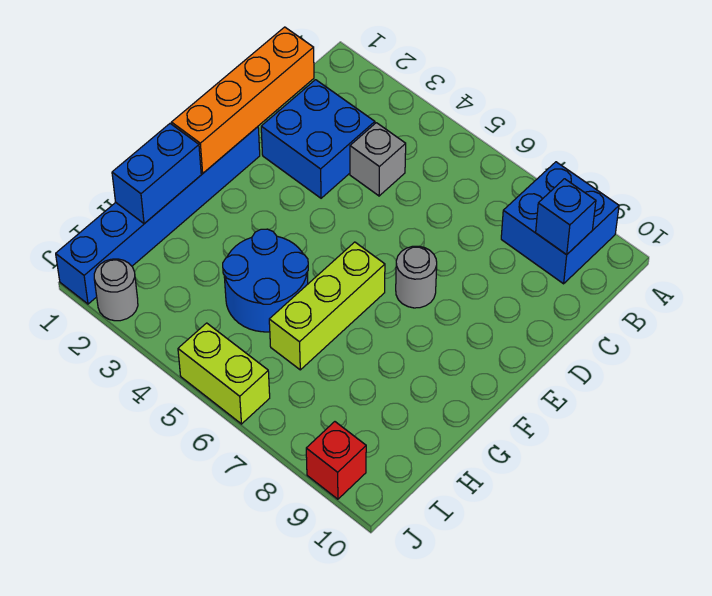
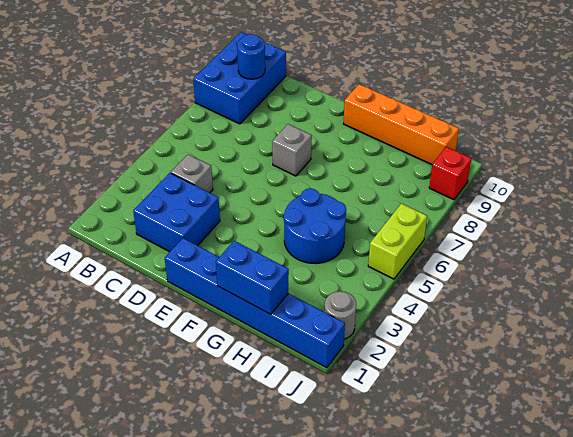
blue 2x2 brick [501,162,619,284] -> blue 2x3 brick [193,32,286,124]
blue 1x1 brick [536,179,596,255] -> blue 1x1 round brick [237,34,265,79]
orange 1x4 brick [171,27,314,173] -> orange 1x4 brick moved to [344,84,459,165]
grey 1x1 round brick [396,246,437,308] -> grey 1x1 brick [272,124,312,176]
lime 1x3 brick [269,242,385,370] -> none

